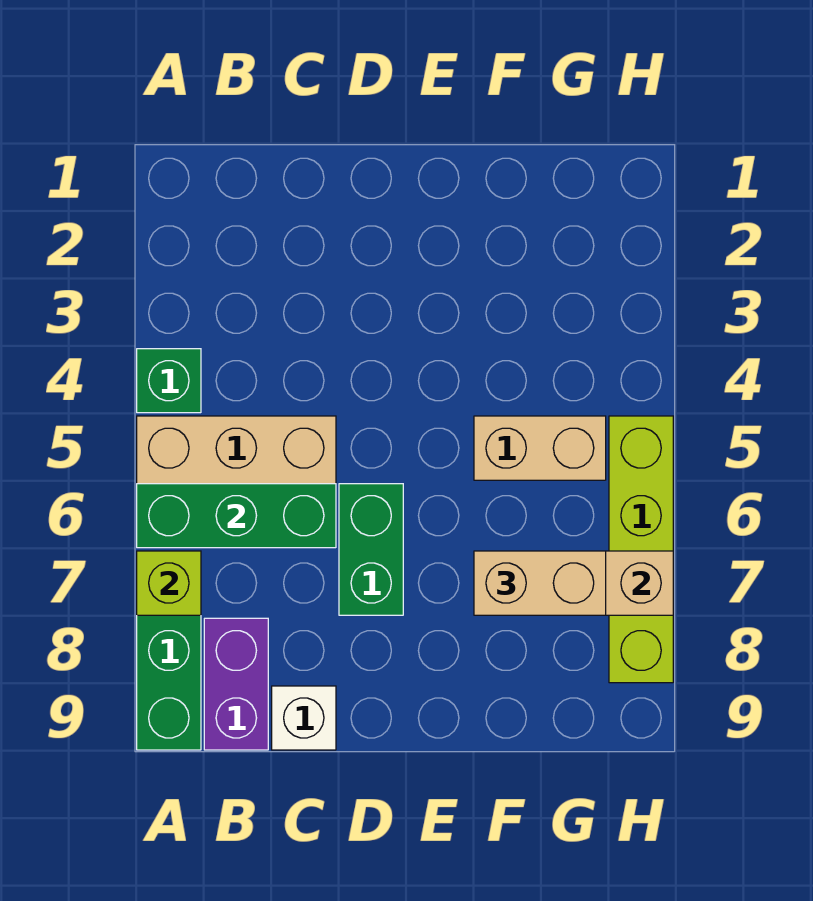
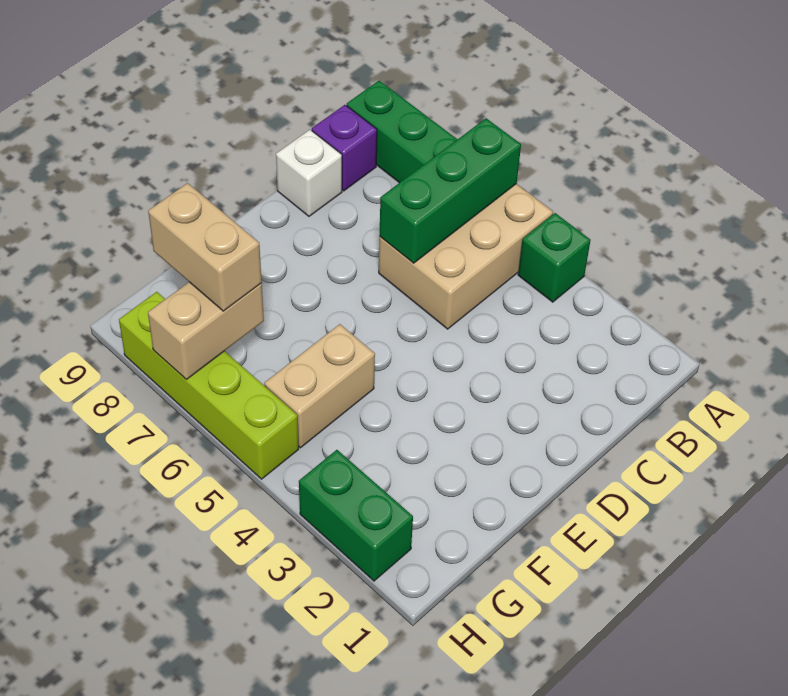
lime 1x1 brick [137,551,201,615] -> none
purple 1x2 brick [204,618,268,750] -> purple 1x1 brick [312,105,377,191]
green 1x2 brick [339,484,403,615] -> green 1x2 brick moved to [299,450,413,581]
tan 1x2 brick [474,551,606,615] -> tan 1x2 brick turned to [148,183,262,311]

